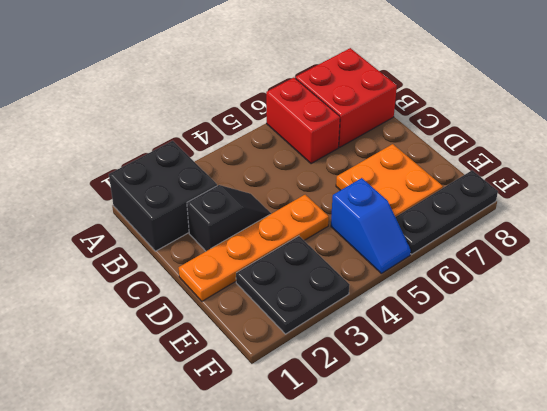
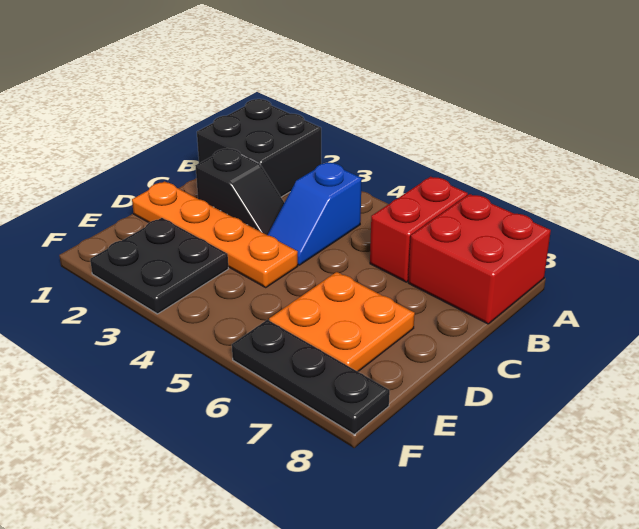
blue 1x2 slope [331,178,411,273] -> blue 1x2 slope moved to [268,162,362,265]

